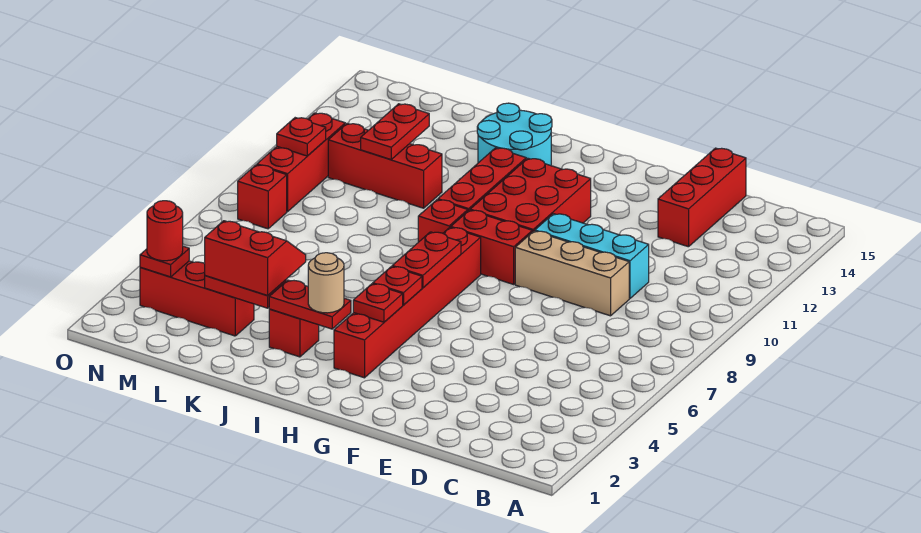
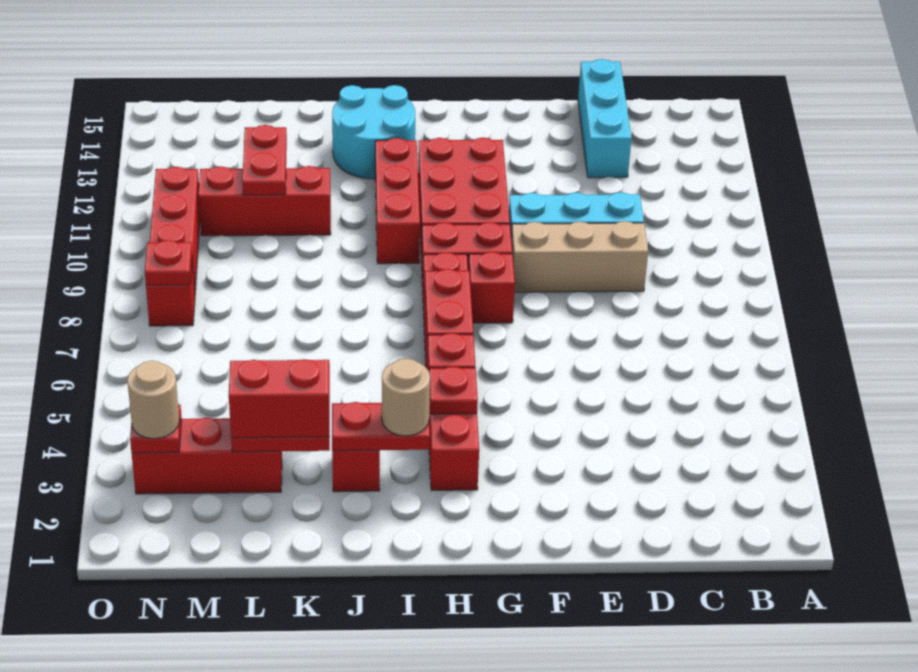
red 1x3 brick [658,148,746,247] -> cyan 1x3 brick [578,59,632,178]
red 1x1 brick [418,200,468,242] -> red 1x1 brick moved to [469,252,515,323]
red 1x1 round brick [147,201,183,261] -> tan 1x1 round brick [127,361,179,439]
red 1x1 plate [277,118,326,156] -> red 1x1 plate moved to [145,240,192,285]

